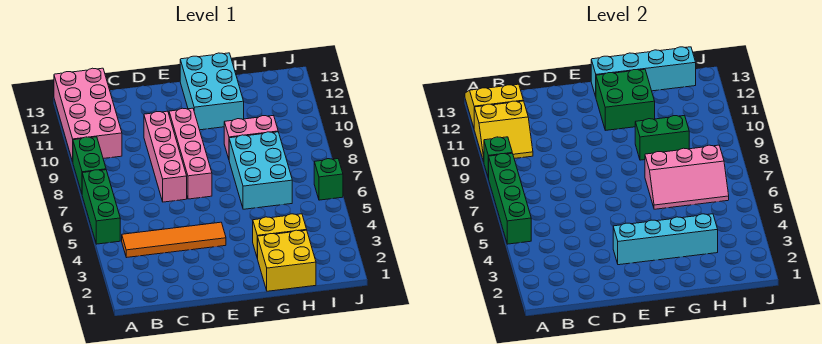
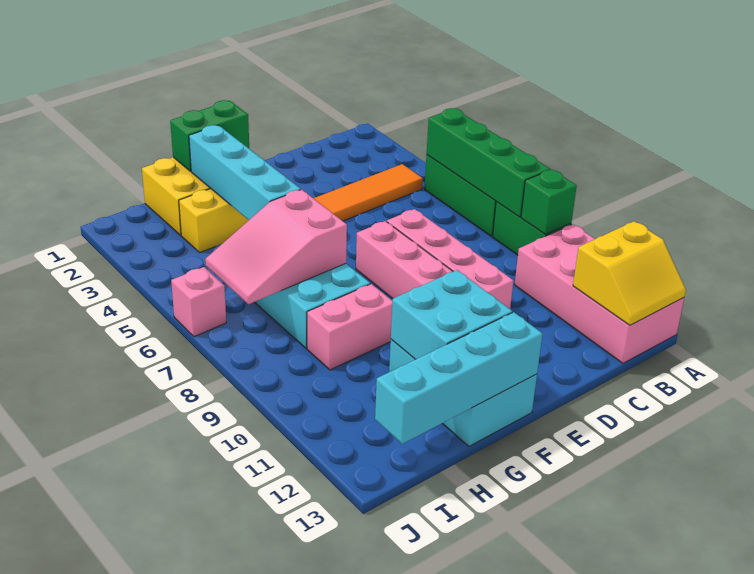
yellow 2x2 slope [474,101,533,161] -> none
cyan 1x4 brick [613,214,718,265] -> cyan 1x4 brick turned to [189,125,301,220]
green 2x2 brick [596,69,655,130] -> cyan 2x2 brick [391,270,512,359]
pink 2x3 slope [645,145,729,209] -> pink 2x3 slope turned to [205,190,347,304]
green 1x2 brick [635,115,689,160] -> green 1x2 brick moved to [170,100,249,171]
green 1x1 brick [314,159,343,200] -> pink 1x1 brick [171,267,226,337]

